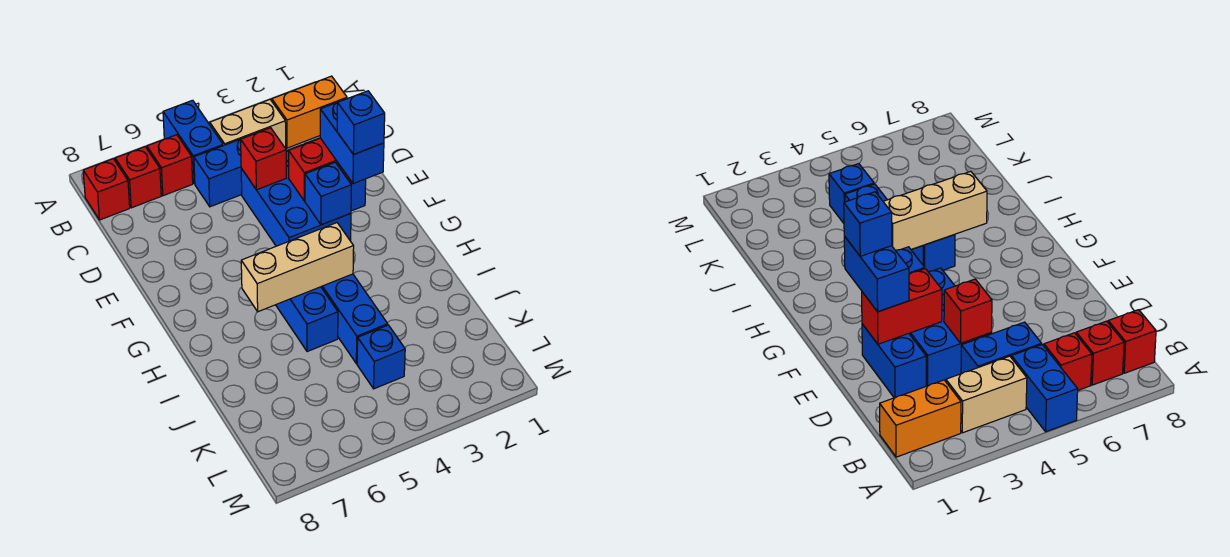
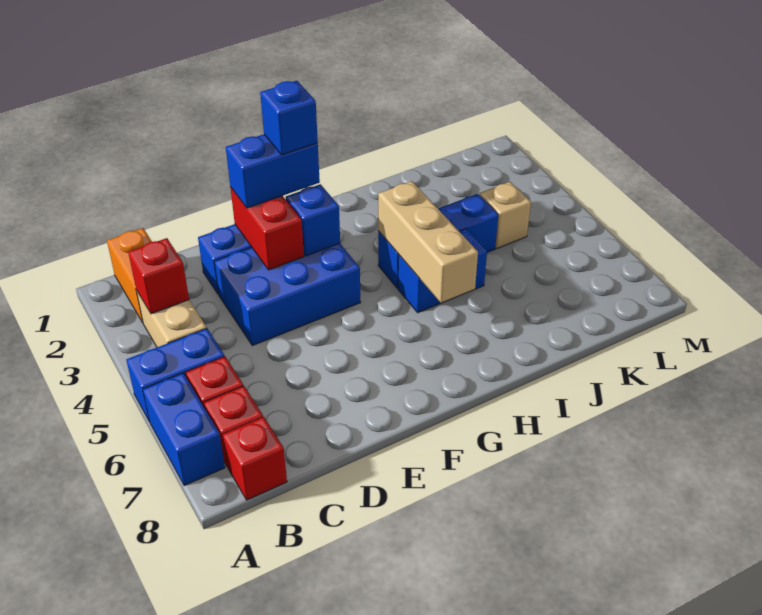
blue 1x2 brick [194,139,242,207] -> blue 1x2 brick moved to [143,373,225,486]
red 1x1 brick [241,128,286,190] -> red 1x1 brick moved to [128,238,189,314]
blue 1x1 brick [357,325,405,389] -> tan 1x1 brick [479,182,531,248]

